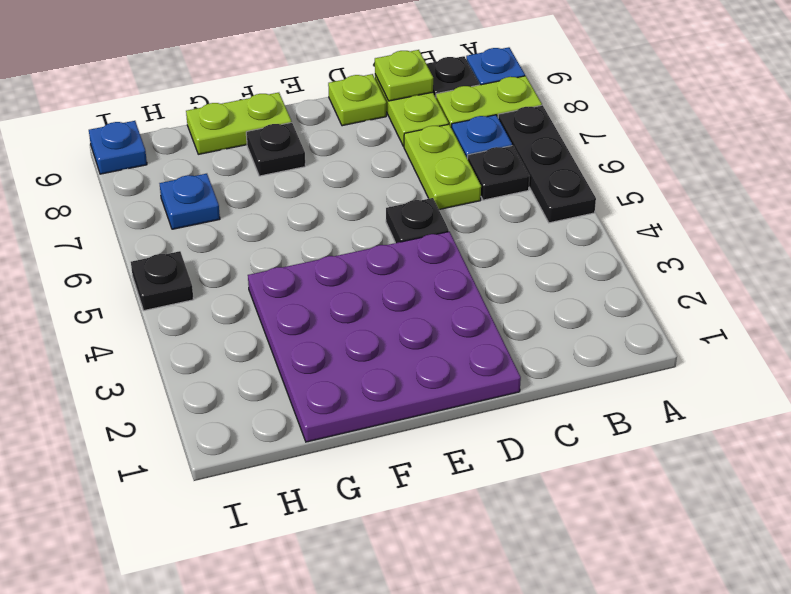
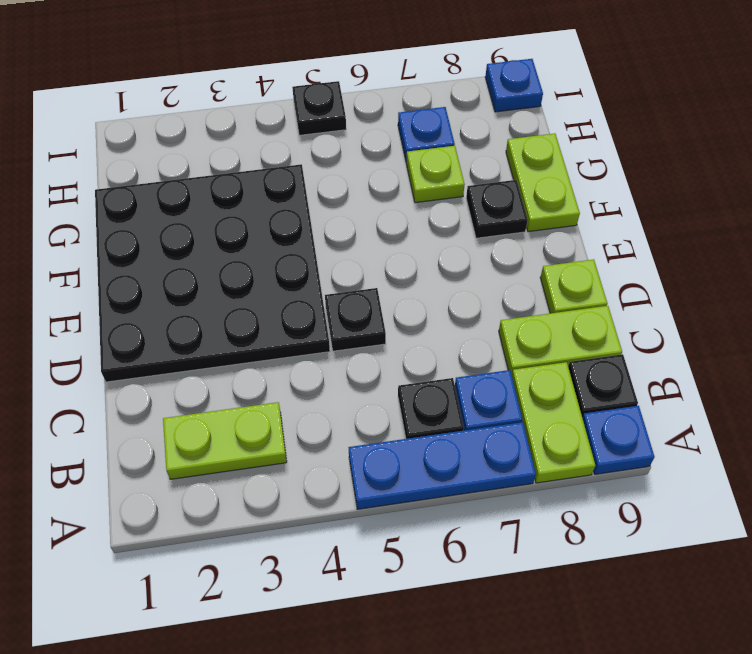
black 1x3 plate [498,105,596,223] -> blue 1x3 plate [348,422,536,509]
lime 1x2 plate [404,124,481,209] -> lime 1x2 plate moved to [163,402,287,479]
lime 1x1 plate [375,50,433,101] -> lime 1x1 plate moved to [406,146,465,203]
purple 4x4 plate [248,232,521,442] -> black 4x4 plate [95,164,330,382]

